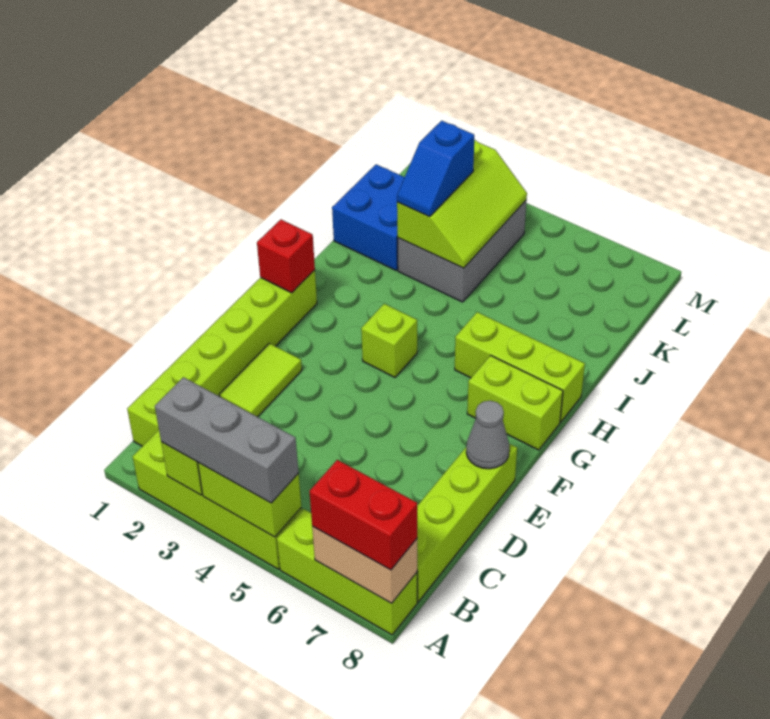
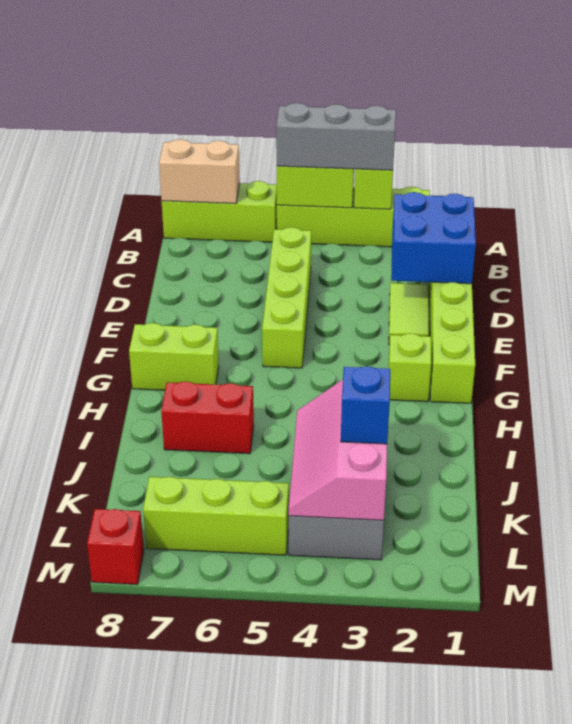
red 1x2 brick [310,460,417,570] -> red 1x2 brick moved to [161,381,254,454]
lime 1x4 brick [417,444,517,602] -> lime 1x4 brick moved to [262,227,311,368]
grey 1x1 cone [466,401,510,469] -> none
red 1x1 brick [257,220,315,293] -> red 1x1 brick moved to [87,509,144,585]
lime 1x1 brick [361,304,417,377] -> lime 1x1 brick moved to [388,333,431,402]
lime 1x3 brick [455,312,585,422] -> lime 1x3 brick moved to [143,477,289,555]
blue 2x2 brick [332,164,405,270] -> blue 2x2 brick moved to [391,192,476,284]
lime 2x3 slope [397,140,527,268] -> pink 2x3 slope [289,379,387,520]

